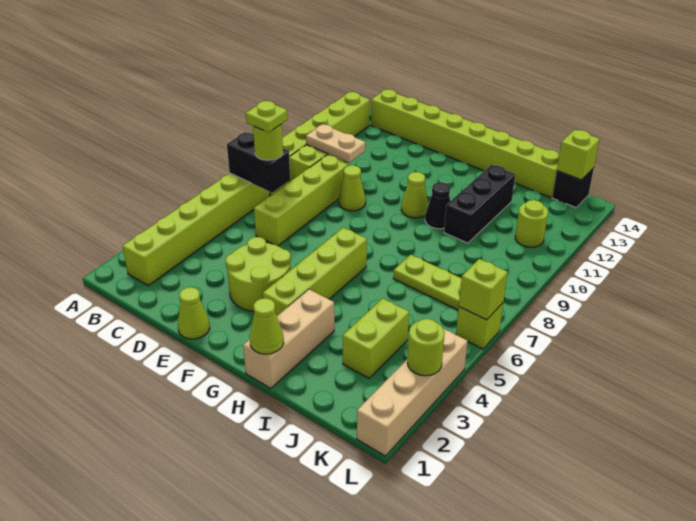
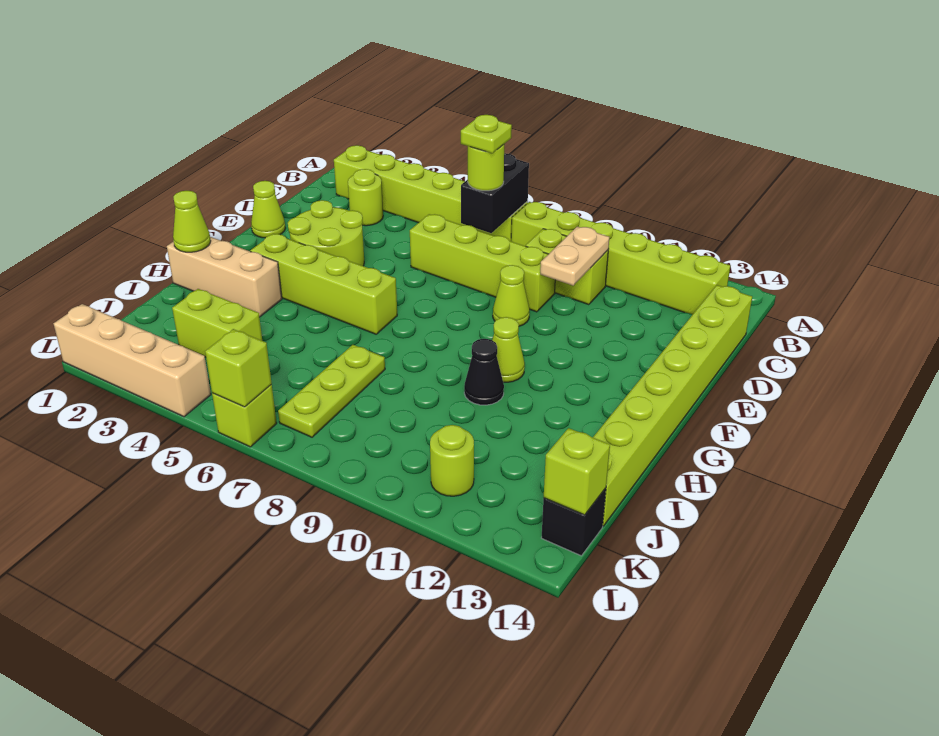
black 1x3 brick [444,165,515,243] -> none
lime 1x1 round brick [407,319,445,376] -> lime 1x1 round brick moved to [348,169,383,226]

